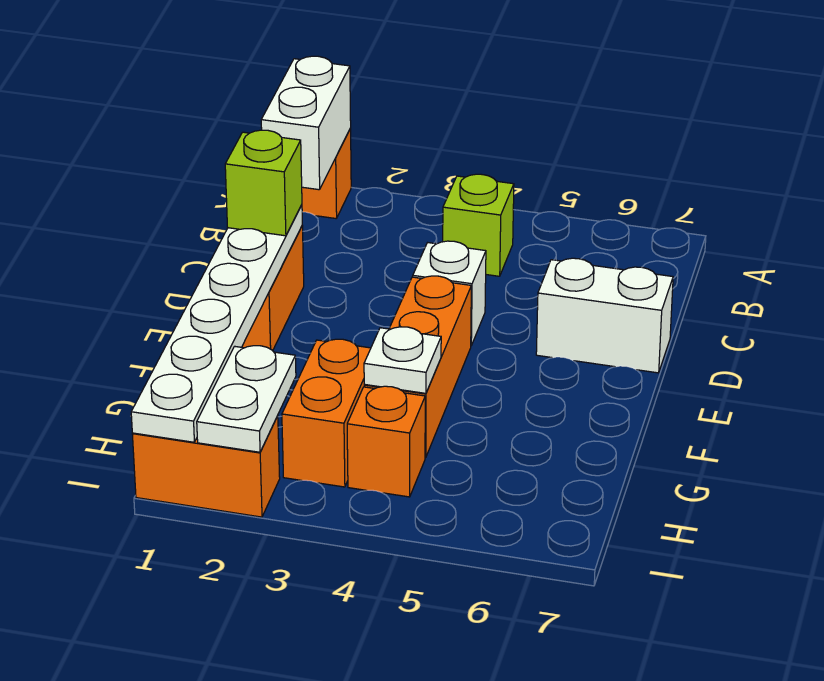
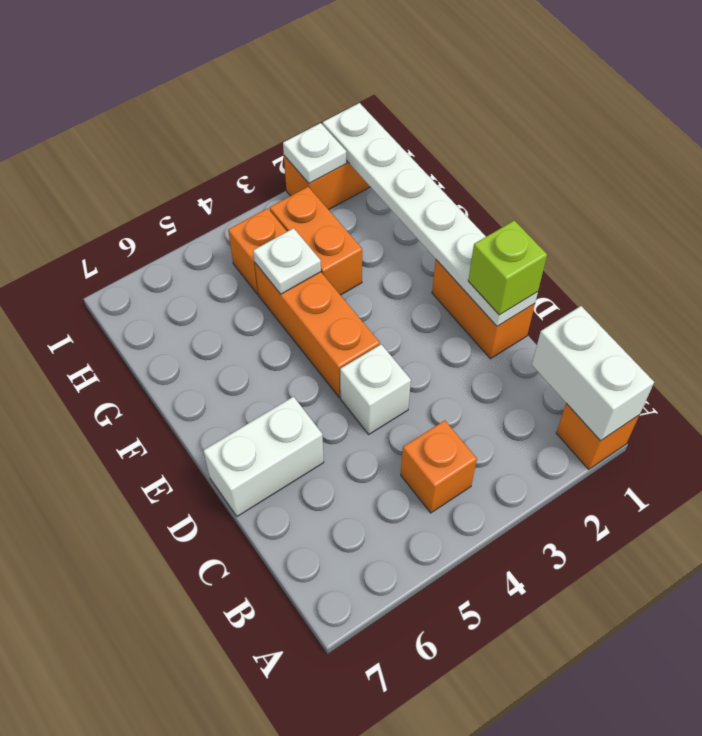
lime 1x1 brick [443,174,514,276] -> orange 1x1 brick [401,420,477,513]
white 1x2 plate [197,346,296,452] -> white 1x1 plate [283,123,347,183]

